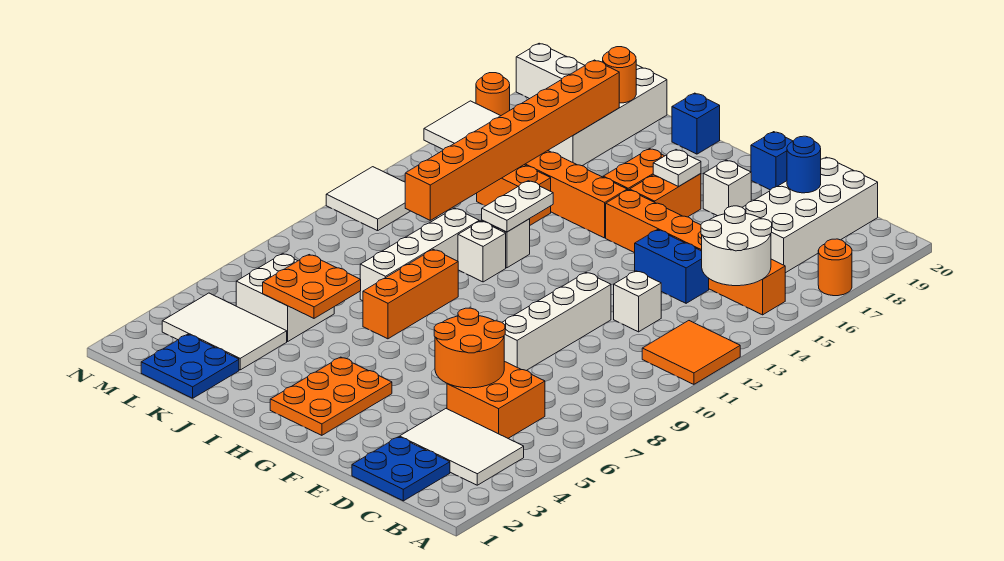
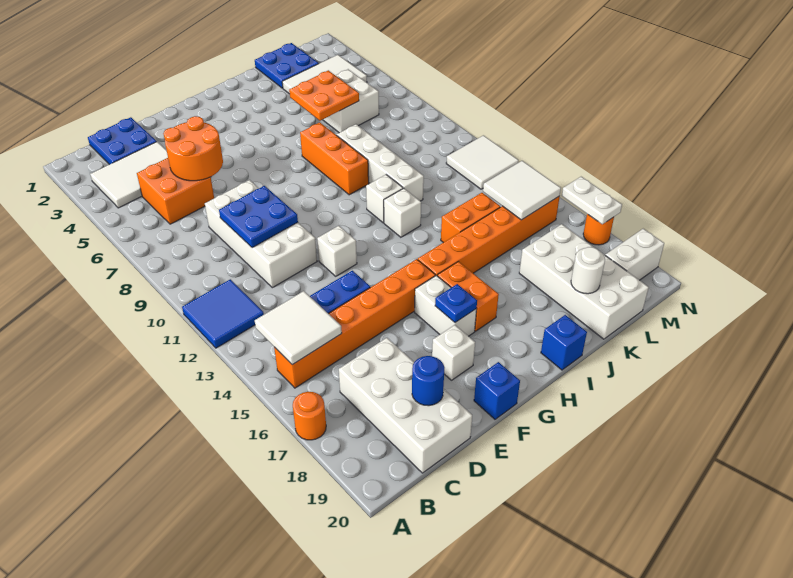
orange 2x2 tile [642,321,740,384] -> blue 2x2 tile [182,279,264,348]
white 2x2 round brick [701,206,772,286] -> white 2x2 tile [255,291,342,365]
none -> blue 2x2 plate [219,186,298,248]
white 1x1 brick [614,271,661,332] -> white 1x1 brick moved to [317,226,357,276]
white 1x4 brick [502,272,611,371] -> white 2x4 brick [205,180,317,288]
orange 2x3 plate [270,357,392,435] -> none
orange 1x2 brick [630,173,701,217] -> white 1x2 brick [415,275,476,336]
white 1x1 plate [653,150,701,187] -> blue 1x1 plate [435,284,477,323]
white 1x2 plate [482,181,553,232] -> white 1x2 plate moved to [562,177,622,224]
orange 1x8 brick [405,60,619,220] -> none
orange 1x1 round brick [603,47,636,103] -> white 1x1 round brick [571,247,605,294]

